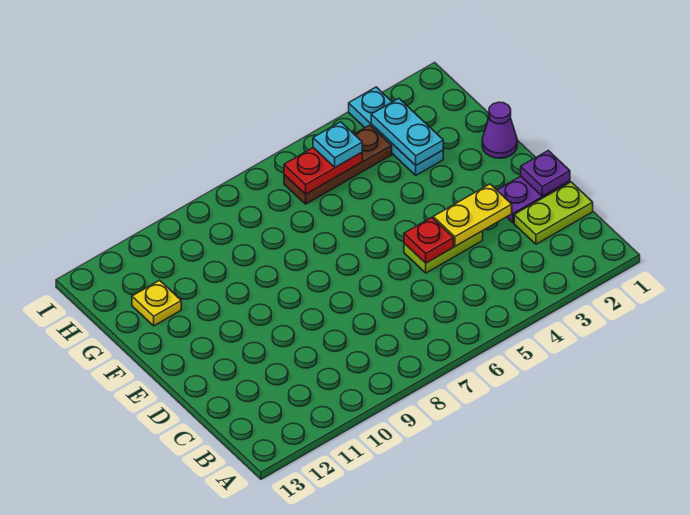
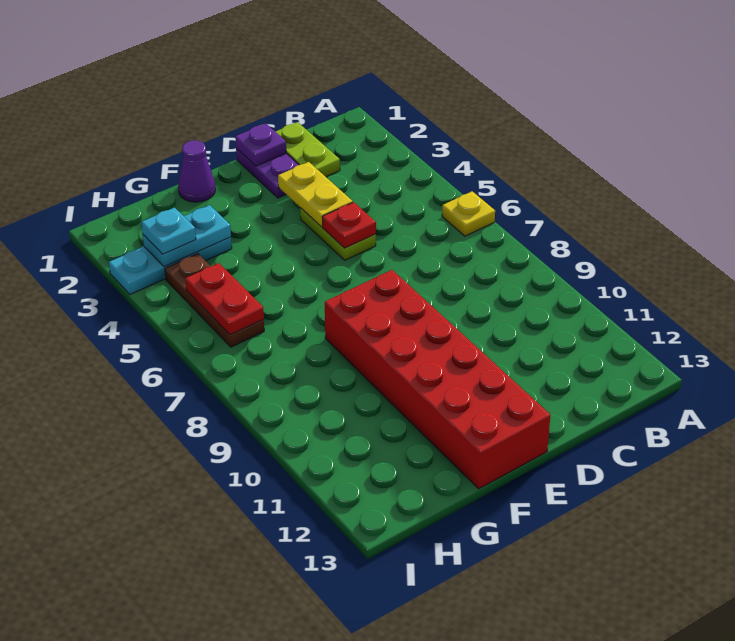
none -> red 2x6 brick [325,270,550,489]
yellow 1x1 plate [132,280,181,326] -> yellow 1x1 plate moved to [442,191,495,236]
cyan 1x1 plate [313,122,362,167] -> cyan 1x1 plate moved to [141,207,196,254]

